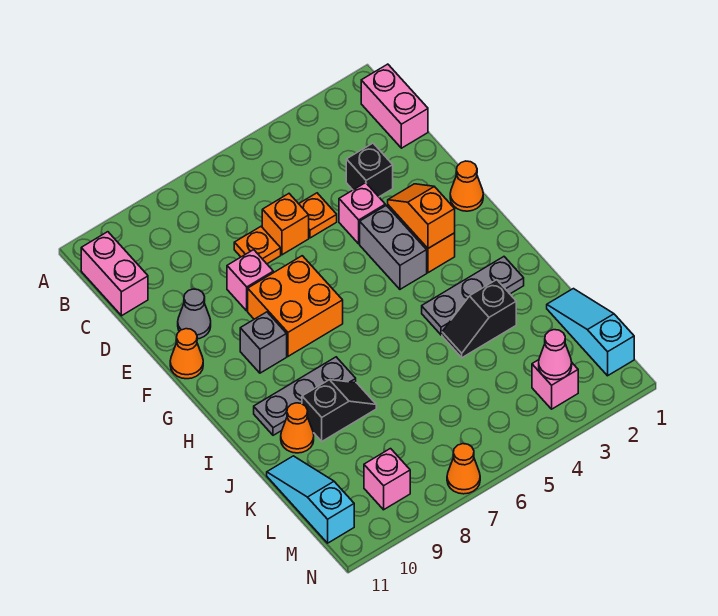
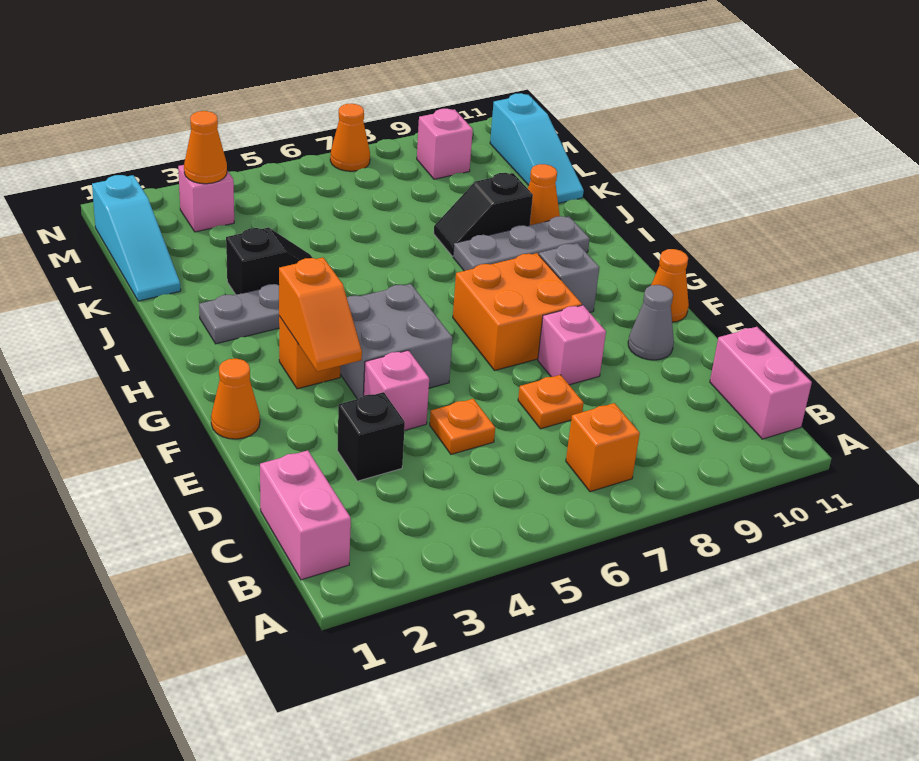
orange 1x1 brick [262,194,309,255] -> orange 1x1 brick moved to [566,403,640,492]
grey 1x2 brick [360,205,427,289] -> grey 2x2 brick [340,284,453,399]
pink 1x1 cone [539,330,572,380] -> orange 1x1 cone [184,111,227,184]

